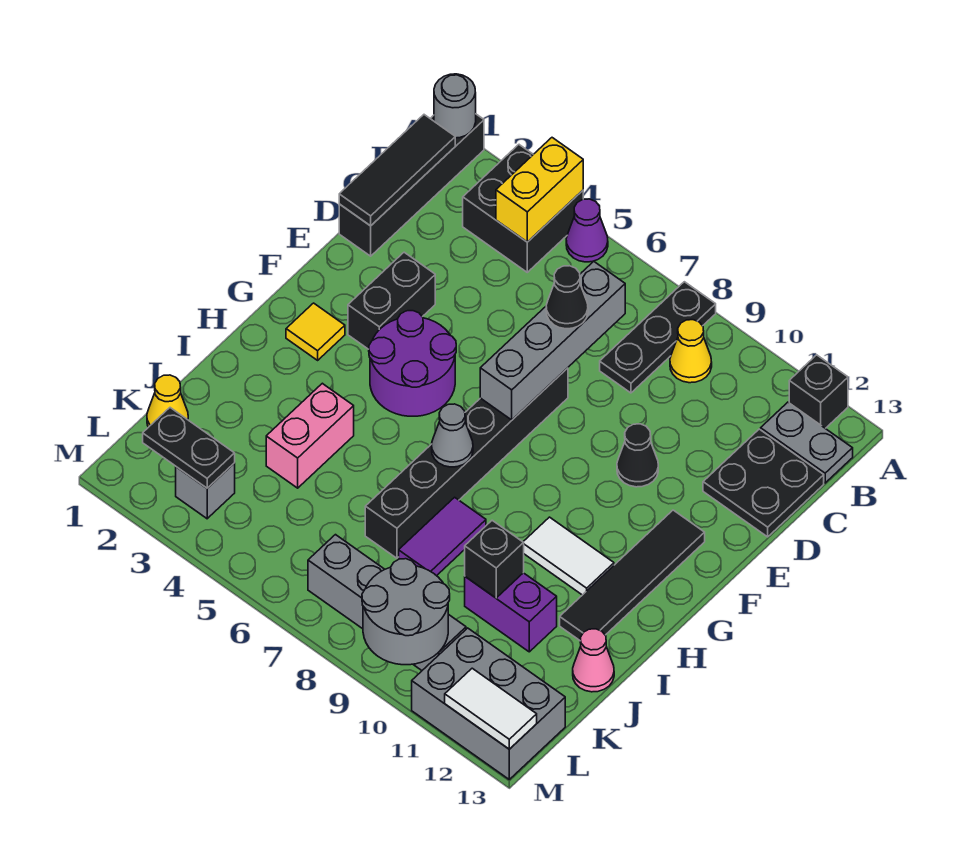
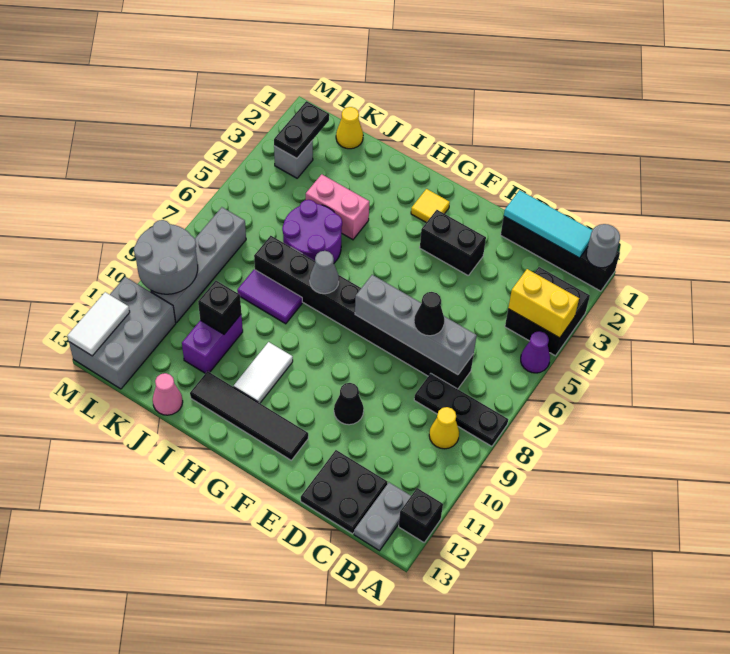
black 1x3 tile [339,115,455,226] -> cyan 1x3 tile [504,190,592,258]
black 1x6 brick [365,368,568,558] -> black 1x8 brick [254,236,474,389]
purple 2x2 round brick [369,311,456,416] -> purple 2x2 round brick moved to [282,200,342,263]

